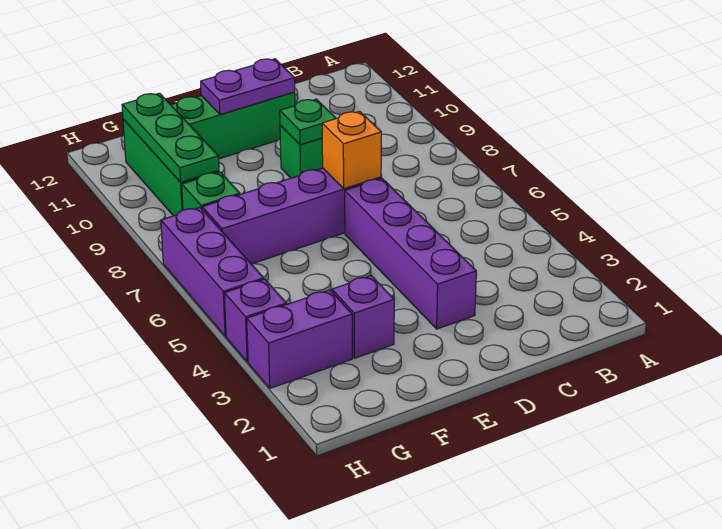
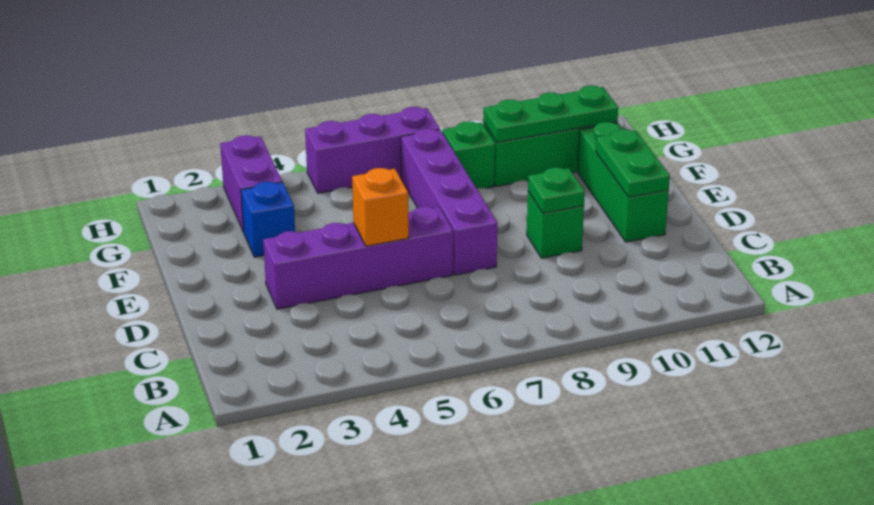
orange 1x1 brick [322,111,381,189] -> orange 1x1 brick moved to [352,168,409,246]
purple 1x2 plate [201,59,295,115] -> green 1x2 plate [596,129,670,197]
purple 1x1 brick [332,276,394,358] -> blue 1x1 brick [241,182,295,257]
purple 1x1 brick [224,279,287,362] -> none

